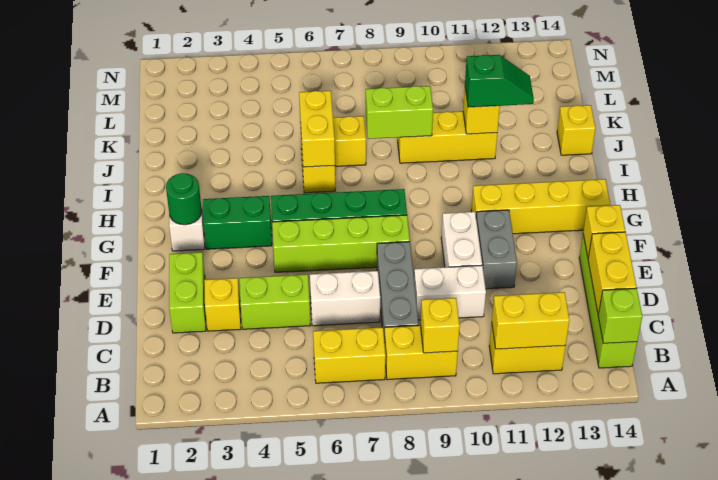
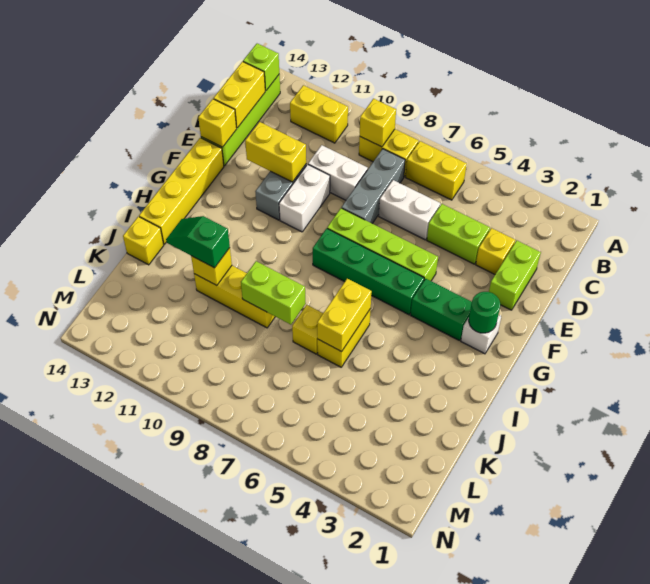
yellow 1x2 brick [492,292,569,349] -> yellow 1x2 brick moved to [245,122,306,182]
yellow 1x4 brick [471,179,610,234] -> yellow 1x4 brick turned to [139,138,224,244]

